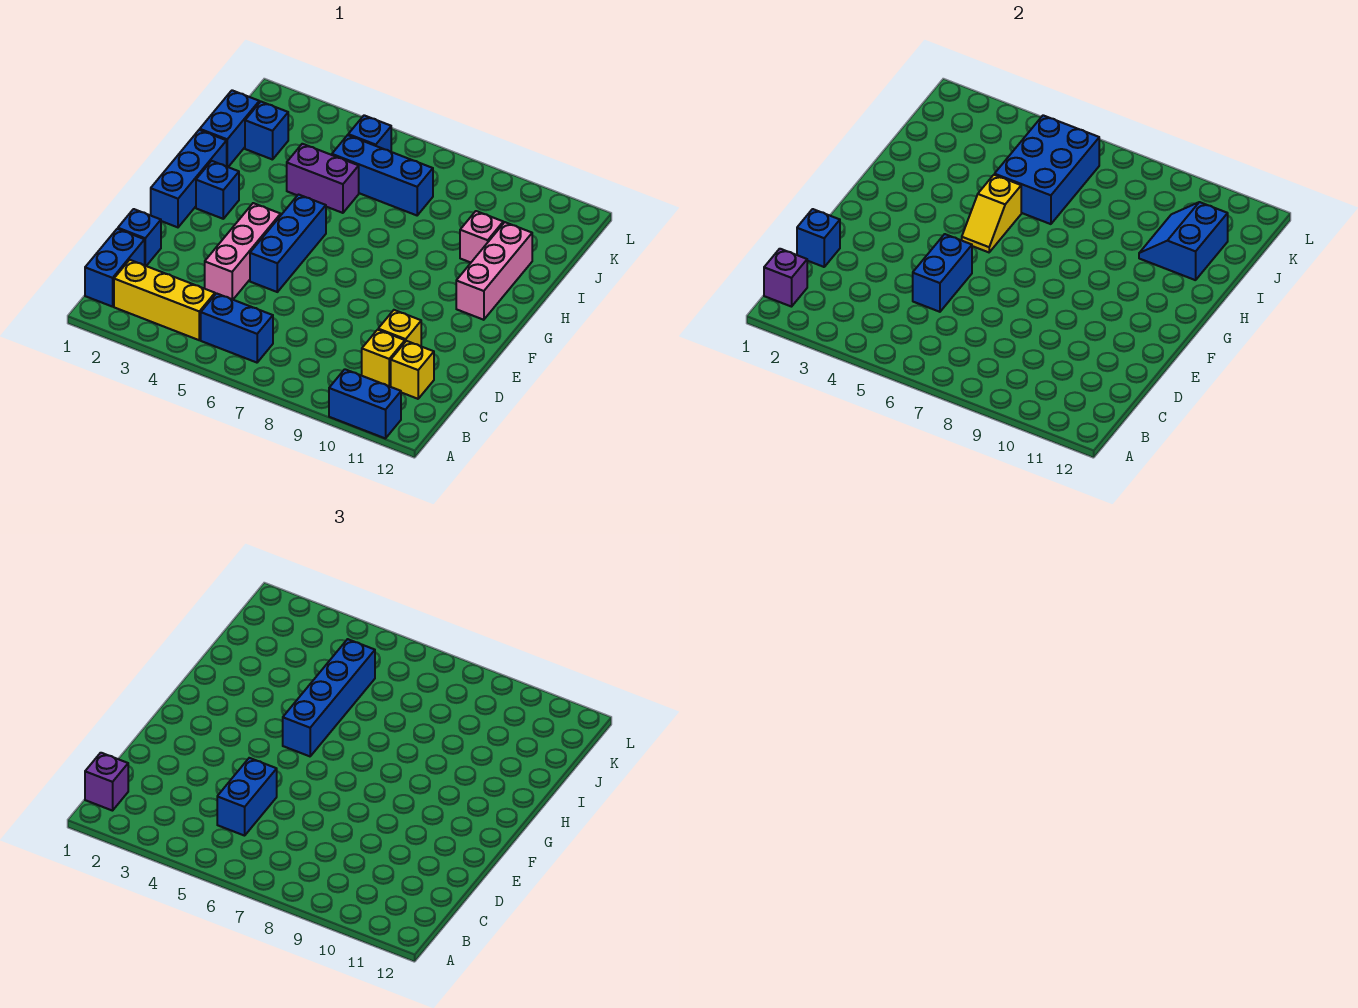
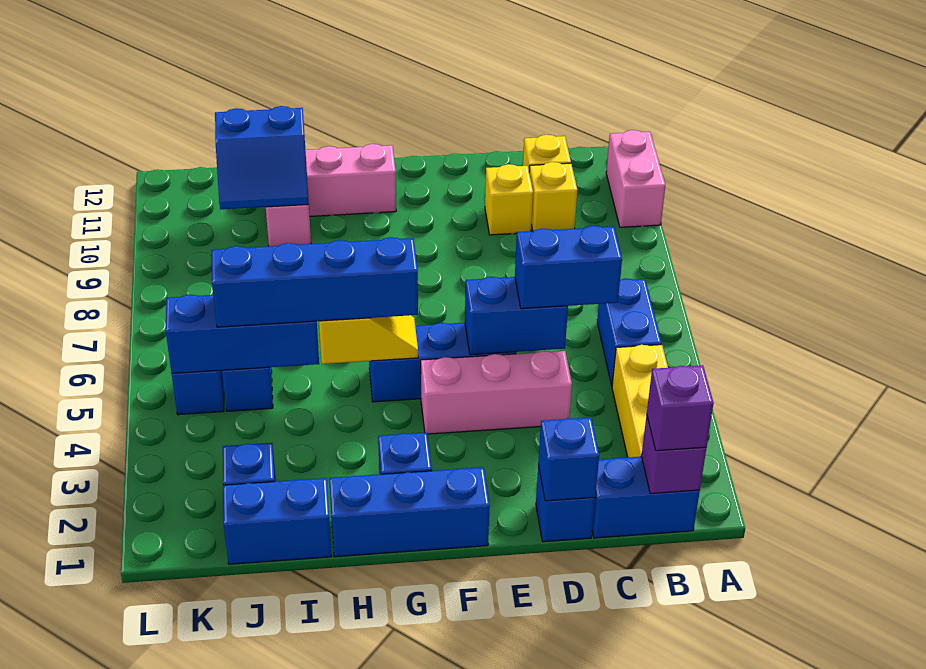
blue 1x2 brick [329,369,401,438] -> pink 1x2 brick [606,130,665,227]
purple 1x2 brick [287,144,359,213] -> none
blue 2x3 brick [995,115,1099,224] -> blue 1x3 brick [166,295,319,373]

